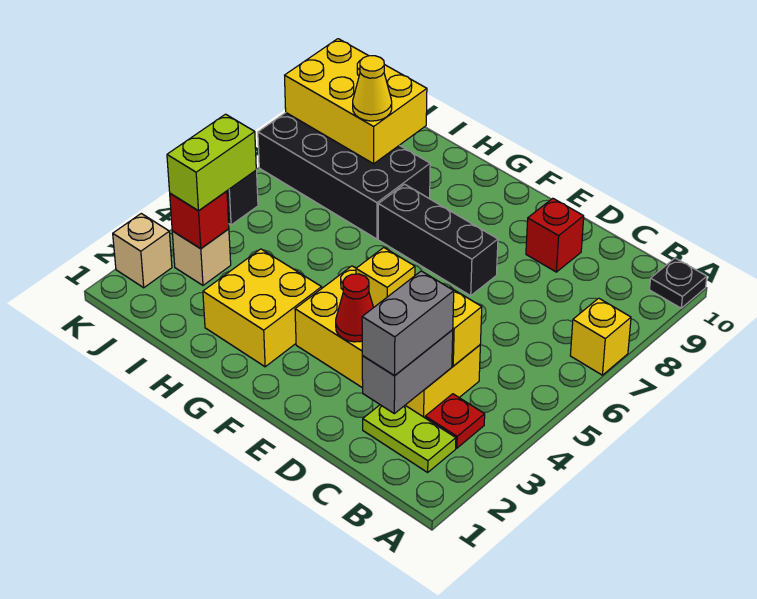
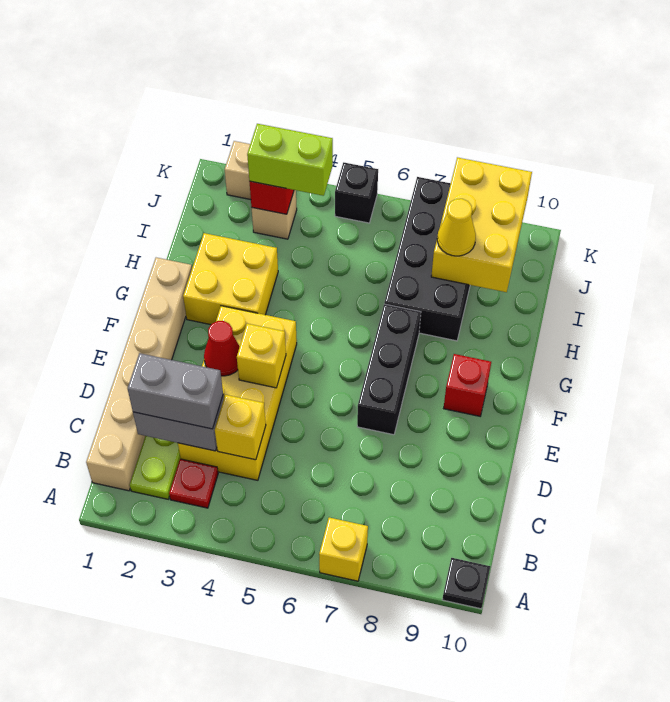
none -> tan 1x6 brick [86,258,192,491]
red 1x1 brick [526,198,584,272] -> red 1x1 brick moved to [444,354,491,416]

